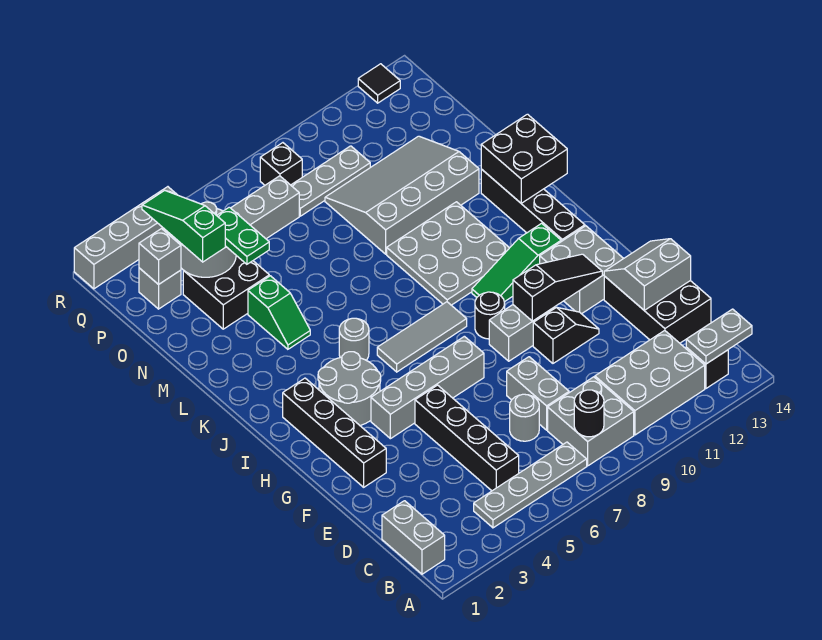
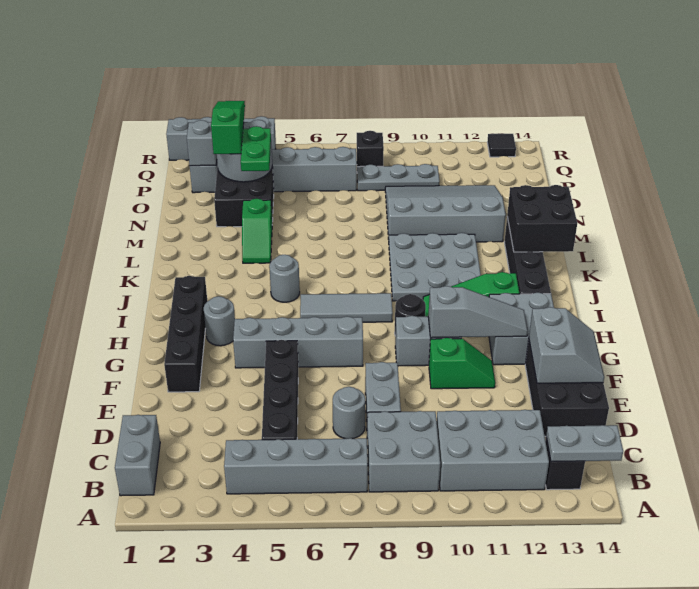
grey 1x4 plate [474,442,587,528] -> grey 1x4 brick [224,438,368,494]
black 1x1 round brick [574,390,604,437] -> none
grey 2x2 slope [604,239,691,310] -> grey 2x2 slope turned to [529,307,604,383]
black 1x2 slope [533,307,599,363] -> green 1x2 slope [429,338,495,389]
black 1x3 slope [513,254,602,321] -> grey 1x3 slope [428,286,528,338]
grey 2x2 round brick [318,352,381,425] -> grey 1x1 round brick [204,296,235,346]

